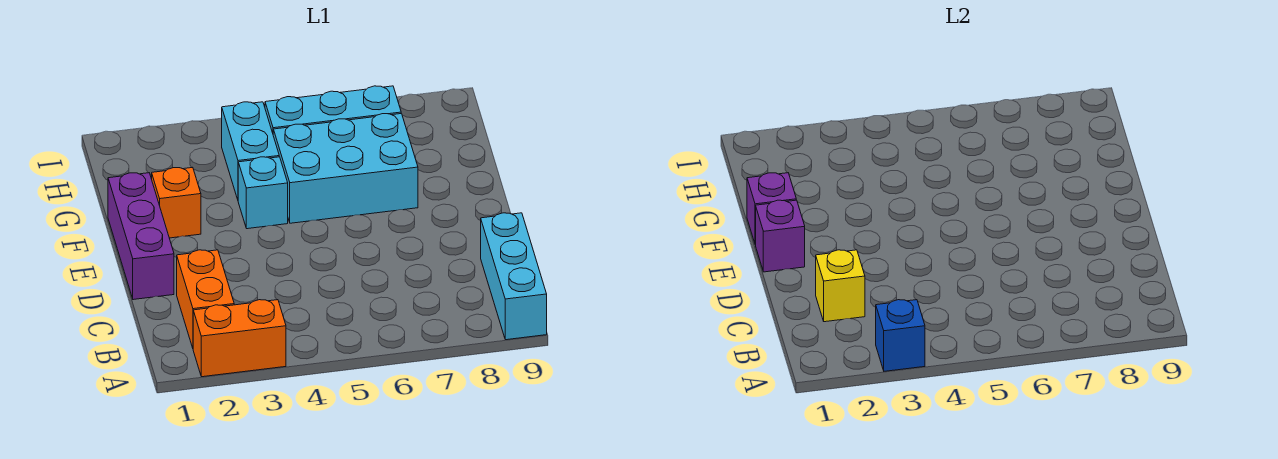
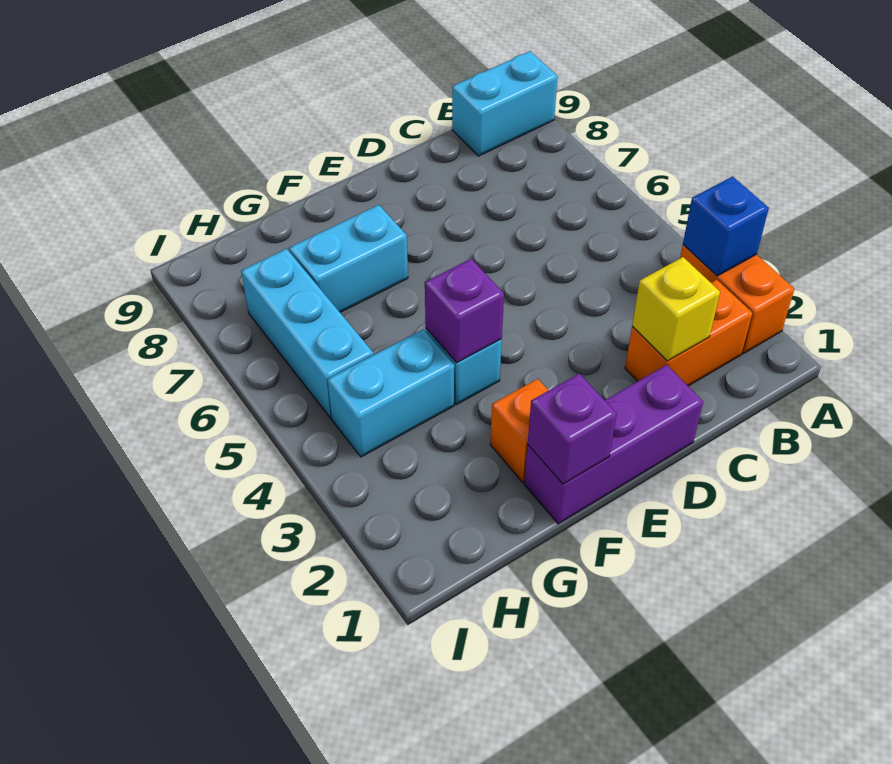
cyan 1x3 brick [481,213,547,340] -> cyan 1x2 brick [452,51,558,156]
purple 1x1 brick [756,200,805,272] -> purple 1x1 brick moved to [425,259,504,363]
cyan 2x3 brick [273,114,418,223] -> cyan 1x2 brick [289,205,408,312]

